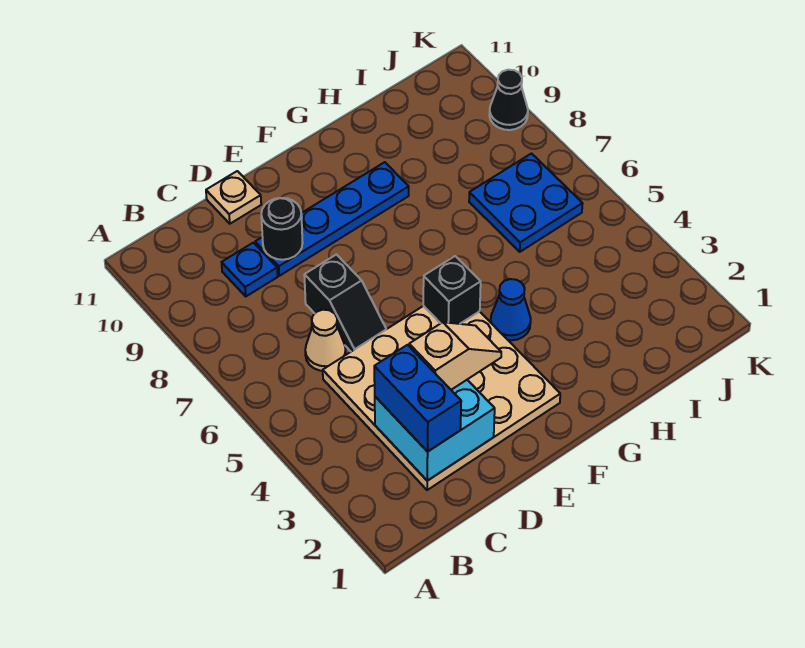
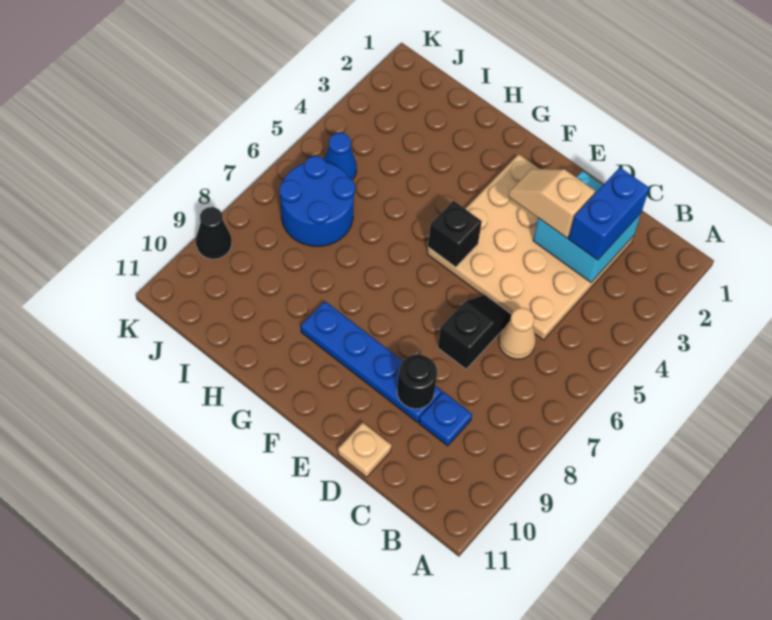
blue 1x1 cone [491,279,531,340] -> blue 1x1 cone moved to [324,133,357,180]
blue 2x2 plate [469,154,583,252] -> blue 2x2 round brick [280,156,355,246]

